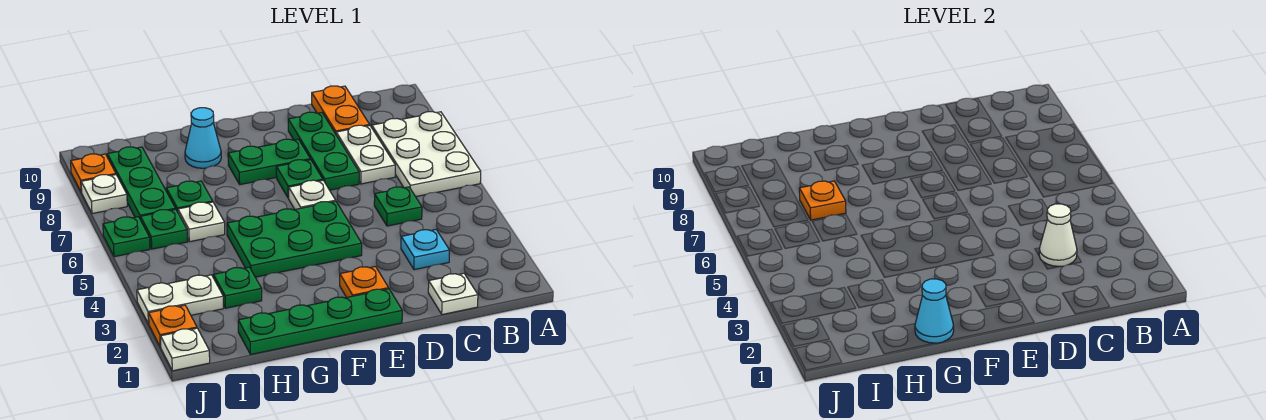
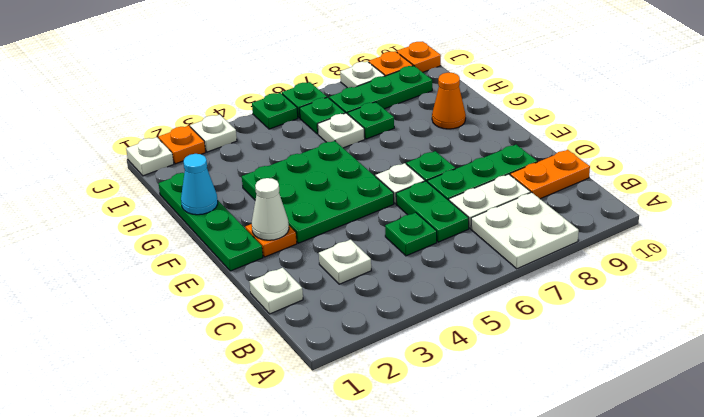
white 2x3 plate [372,112,481,197] -> white 2x2 plate [471,192,579,269]
cyan 1x1 plate [401,230,450,270] -> white 1x1 plate [319,239,371,284]
white 1x1 cone [1039,204,1077,266] -> white 1x1 cone moved to [252,178,289,240]
green 2x3 plate [227,201,362,277] -> green 3x3 plate [242,141,394,243]
green 1x2 plate [228,139,310,185] -> green 1x2 plate moved to [396,181,469,242]
cyan 1x1 cone [185,108,221,168] -> orange 1x1 cone [432,73,466,129]
green 1x1 plate [213,267,262,308] -> green 1x1 plate moved to [252,93,298,129]
orange 1x1 plate [799,181,846,220] -> orange 1x1 plate moved to [397,41,441,72]
white 1x2 plate [137,275,224,324] -> white 1x1 plate [190,115,237,152]

